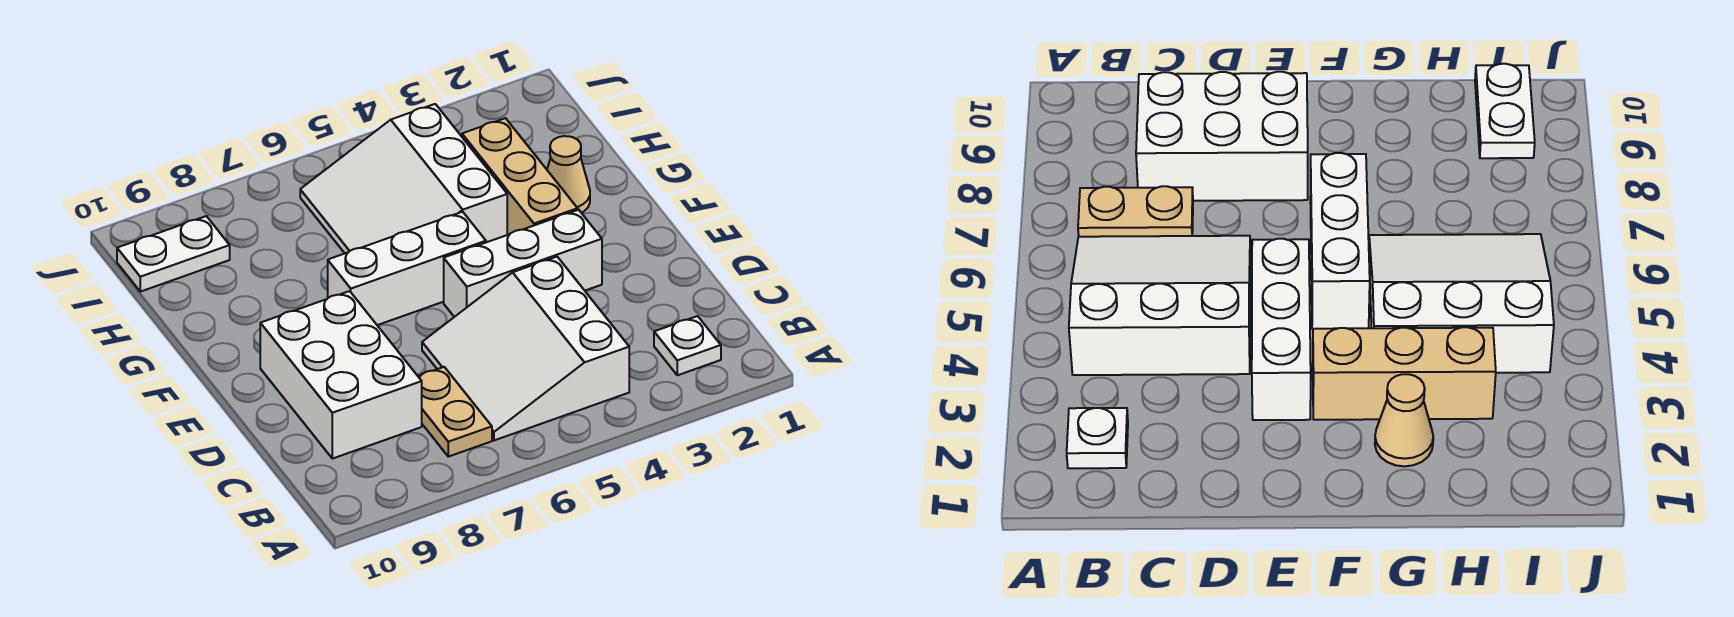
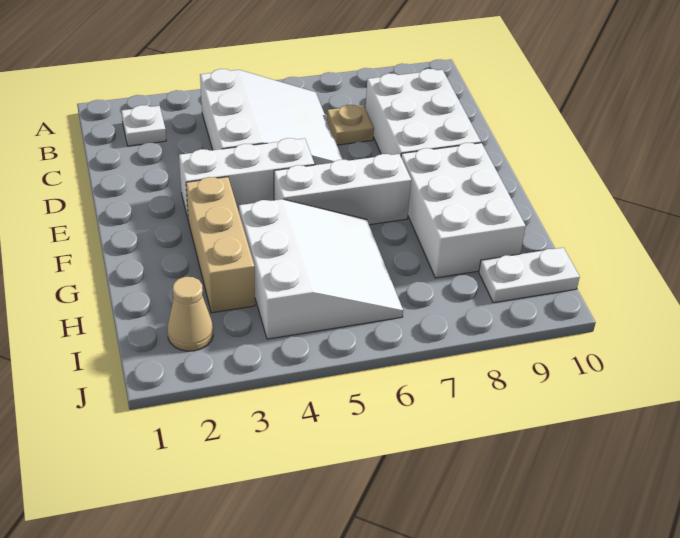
tan 1x2 plate [418,367,492,457] -> tan 1x1 plate [327,105,374,145]
none -> white 2x3 brick [401,143,526,278]
tan 1x1 cone [547,136,590,213] -> tan 1x1 cone moved to [167,277,213,351]

